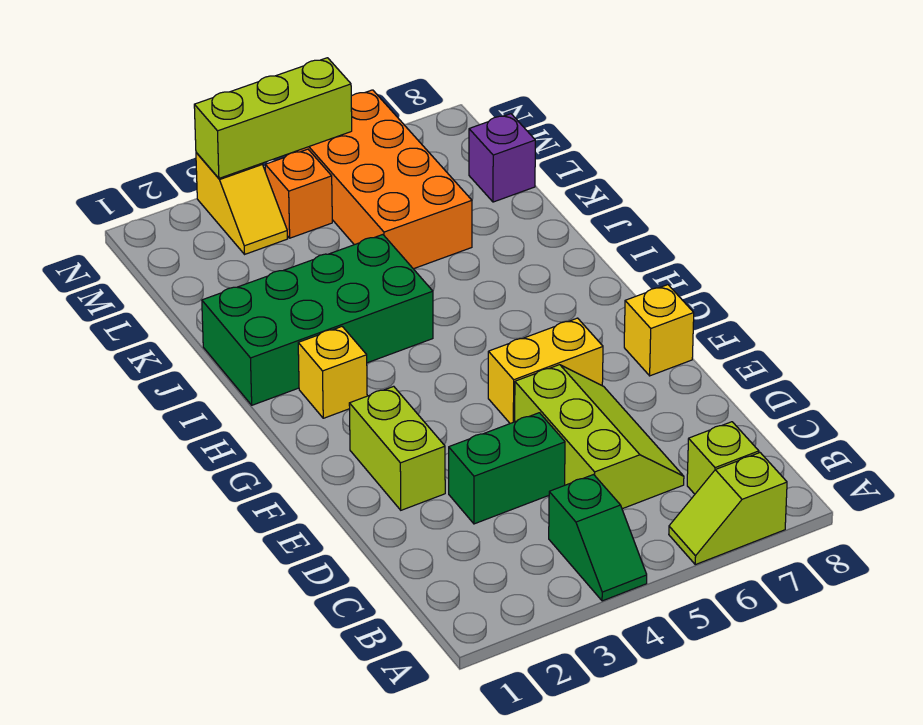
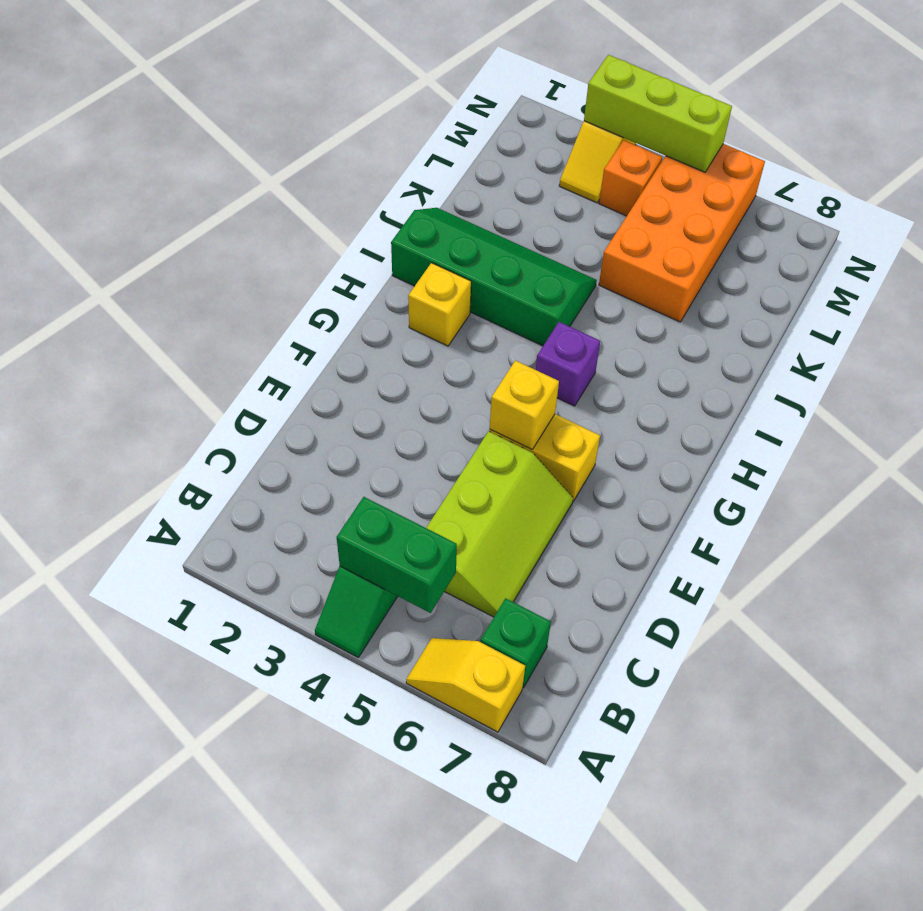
lime 1x2 slope [669,453,787,565] -> yellow 1x2 slope [406,638,525,732]
lime 1x1 brick [687,422,759,494] -> green 1x1 brick [480,598,551,688]
green 1x2 brick [449,413,565,524] -> green 1x2 brick moved to [337,497,457,613]
lime 1x2 brick [349,386,445,510] -> none
yellow 1x1 brick [624,285,694,376] -> yellow 1x1 brick moved to [490,360,559,450]
green 2x4 brick [202,235,433,405] -> green 2x4 slope [391,208,597,346]
purple 1x1 brick [469,114,535,202] -> purple 1x1 brick moved to [536,322,600,406]

